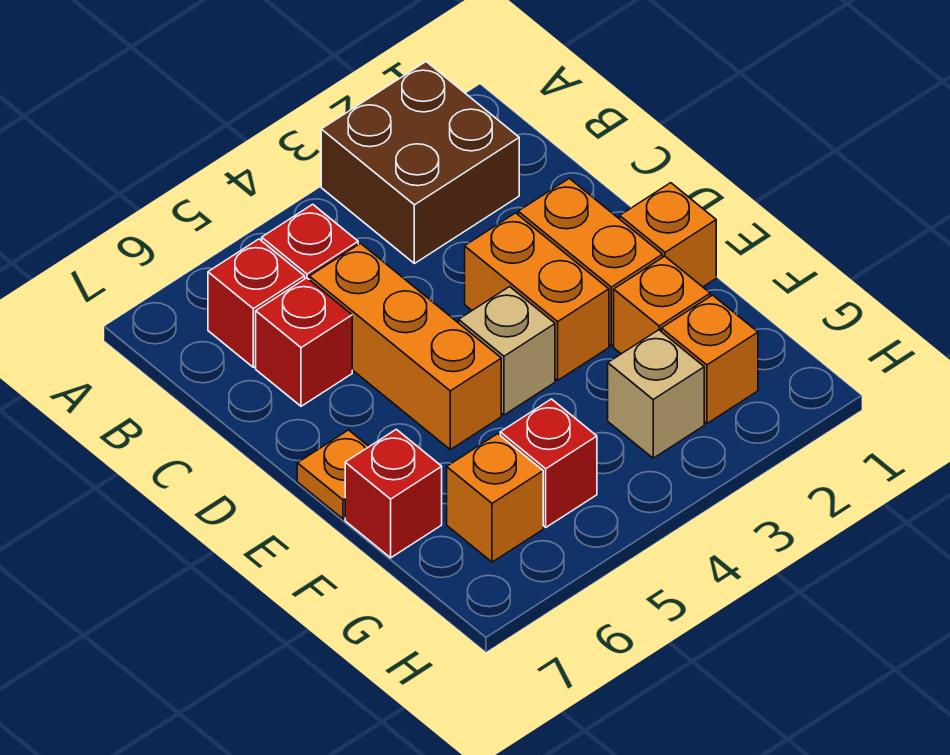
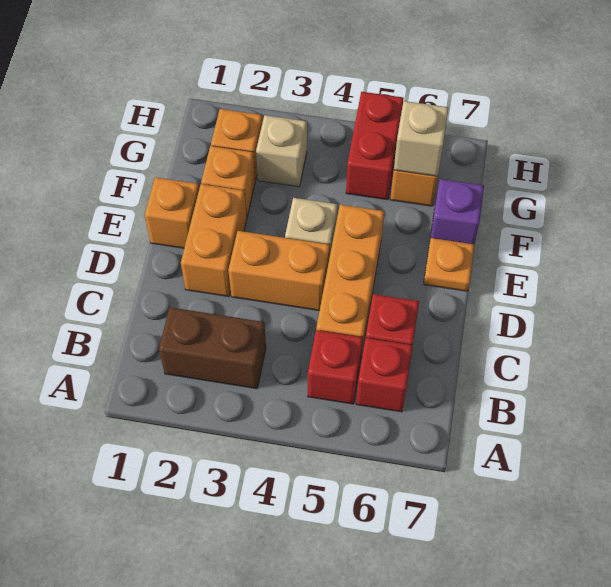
brown 2x2 brick [321,62,519,264] -> brown 1x2 brick [159,307,266,389]
orange 1x2 brick [465,213,609,380] -> orange 1x2 brick turned to [228,231,330,311]
red 1x1 brick [345,429,442,558] -> purple 1x1 brick [430,179,484,244]
red 1x1 brick [500,399,597,527] -> red 1x2 brick [346,92,404,200]
none -> tan 1x1 brick [394,101,449,177]

